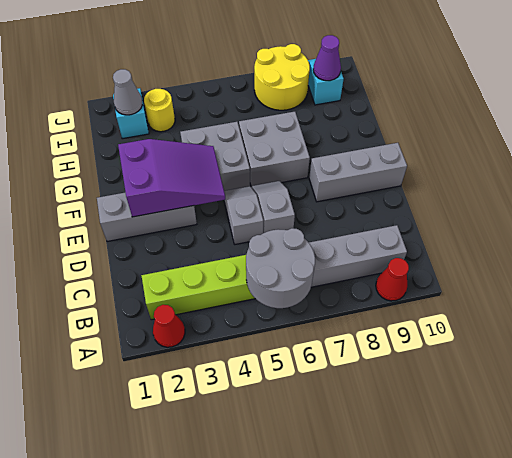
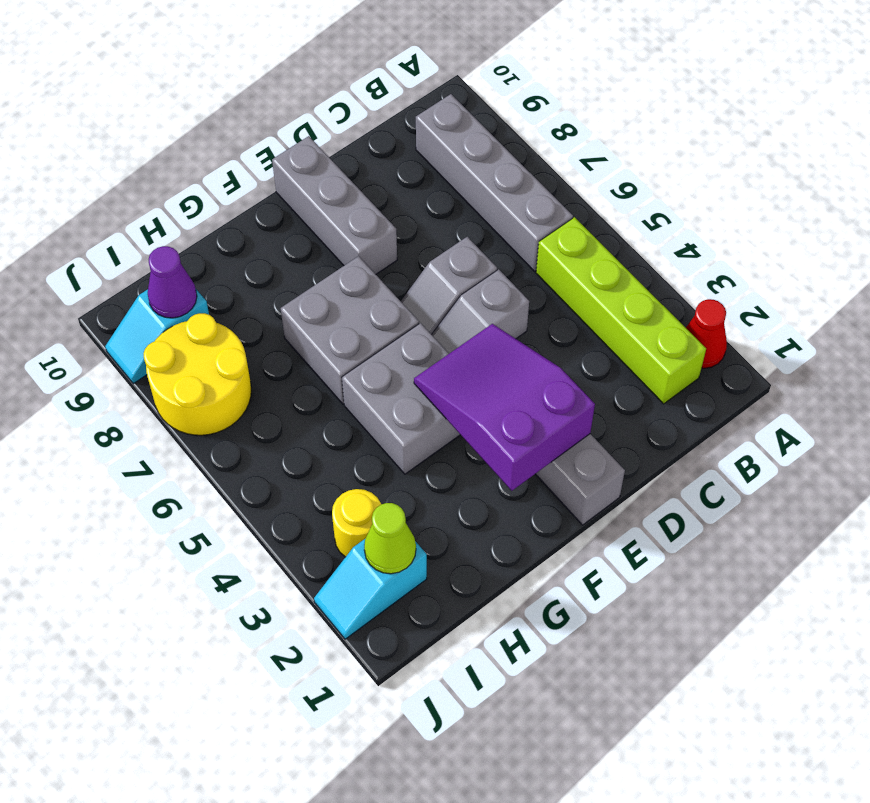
grey 2x2 round brick [246,228,315,308] -> none
red 1x1 cone [376,258,409,301] -> none
grey 1x1 cone [113,69,142,115] -> lime 1x1 cone [364,503,416,574]

